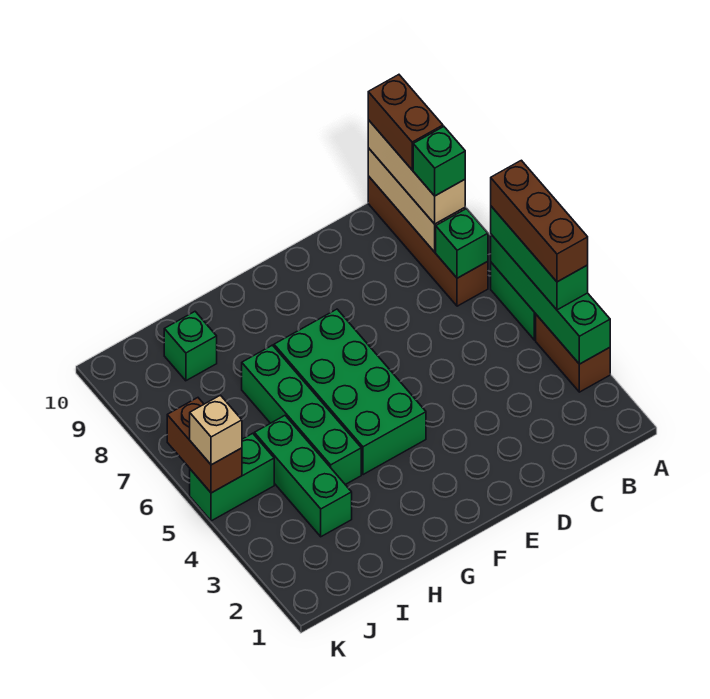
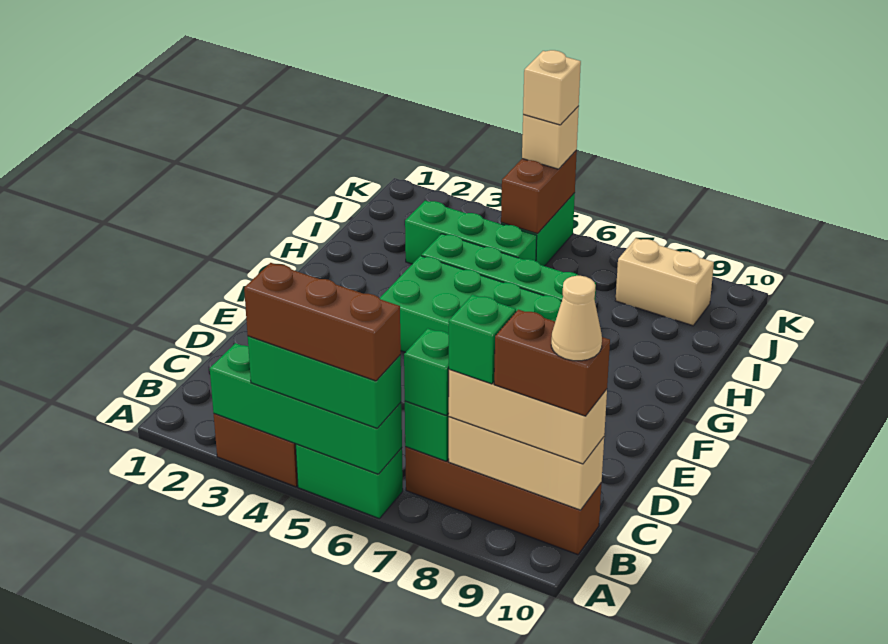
none -> tan 1x1 cone [551,276,602,361]
green 1x1 brick [164,312,217,381] -> green 1x1 brick moved to [404,328,449,416]
none -> tan 1x2 brick [615,238,714,326]
brown 1x2 brick [167,398,242,493] -> brown 1x2 brick turned to [501,150,577,234]
none -> tan 1x1 brick [523,50,581,125]

